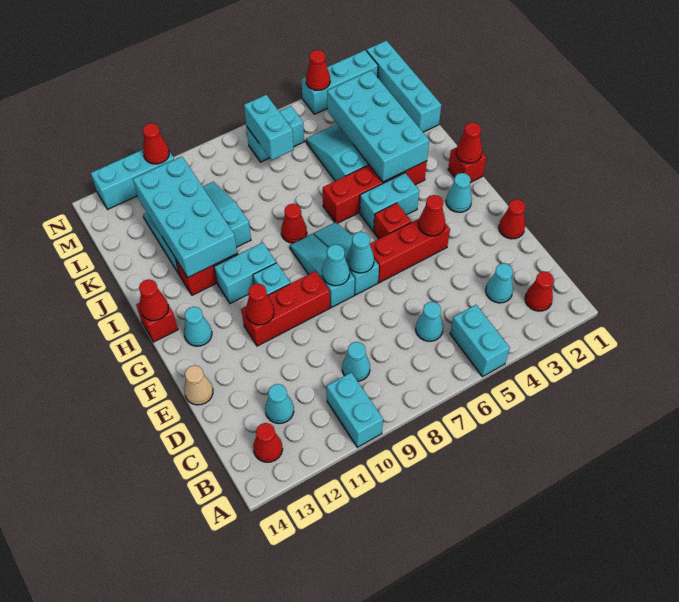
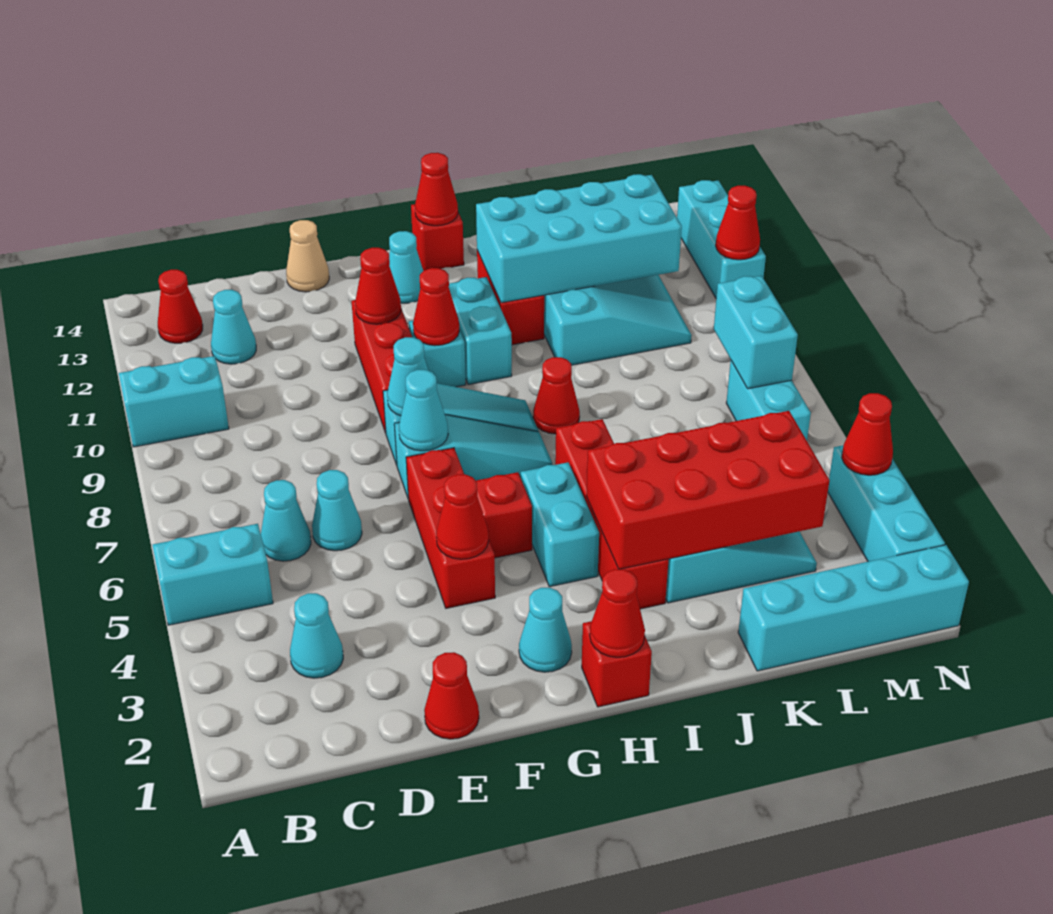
red 1x1 cone [525,272,554,311] -> red 1x1 cone moved to [413,268,459,346]
cyan 1x1 cone [342,342,370,381] -> cyan 1x1 cone moved to [312,470,362,551]
cyan 2x4 brick [327,70,429,182] -> red 2x4 brick [586,411,830,569]
cyan 1x2 brick [244,95,294,160] -> cyan 1x2 brick turned to [714,276,798,389]

